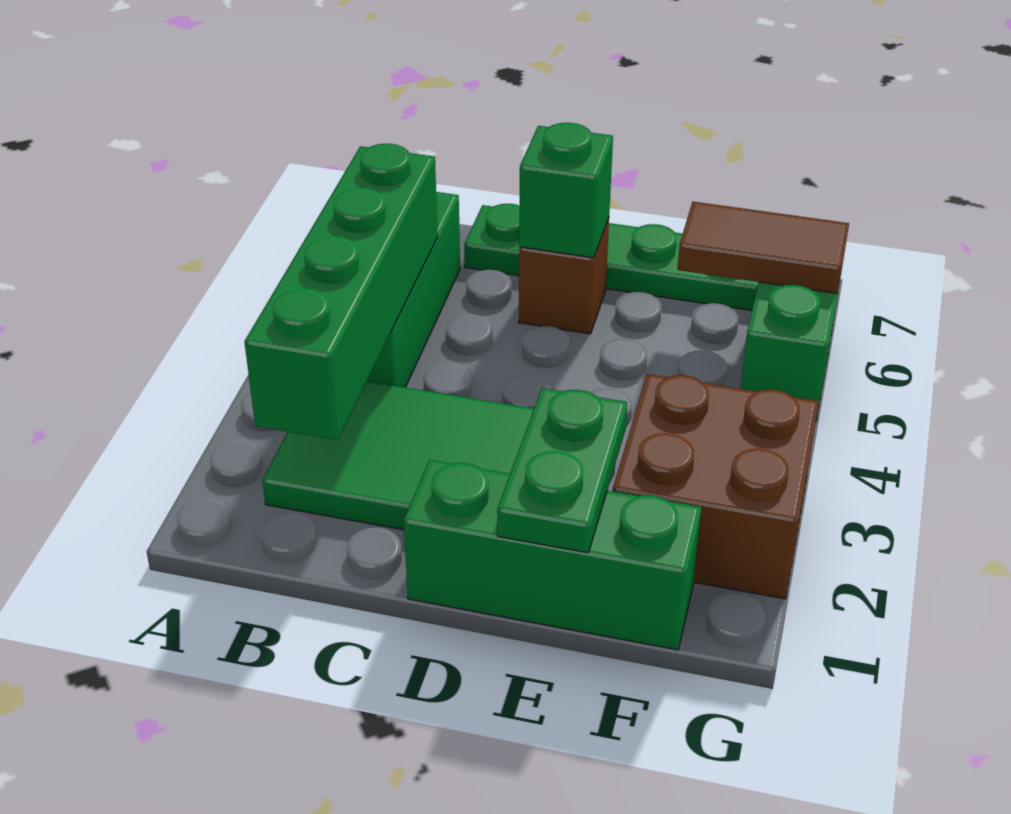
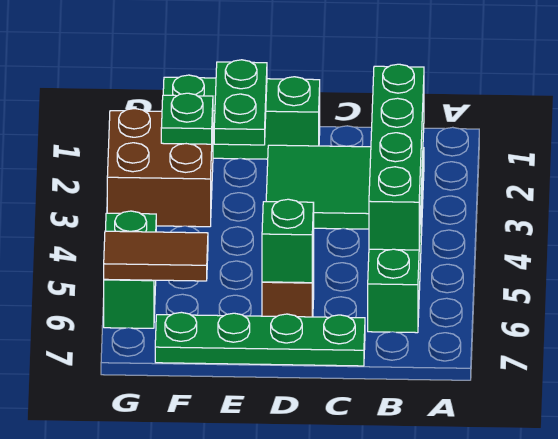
none -> green 1x1 plate [161,93,213,144]

